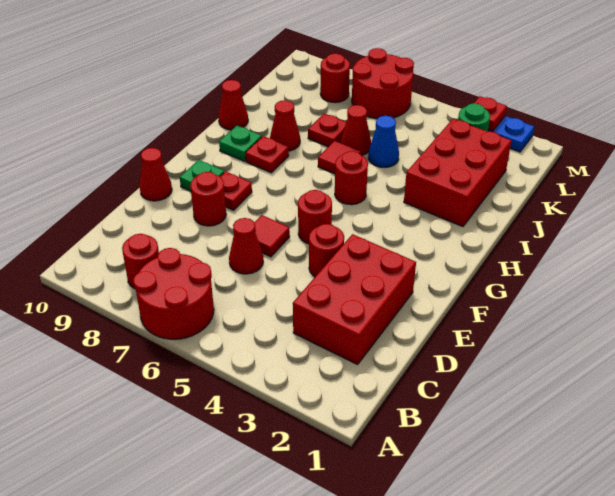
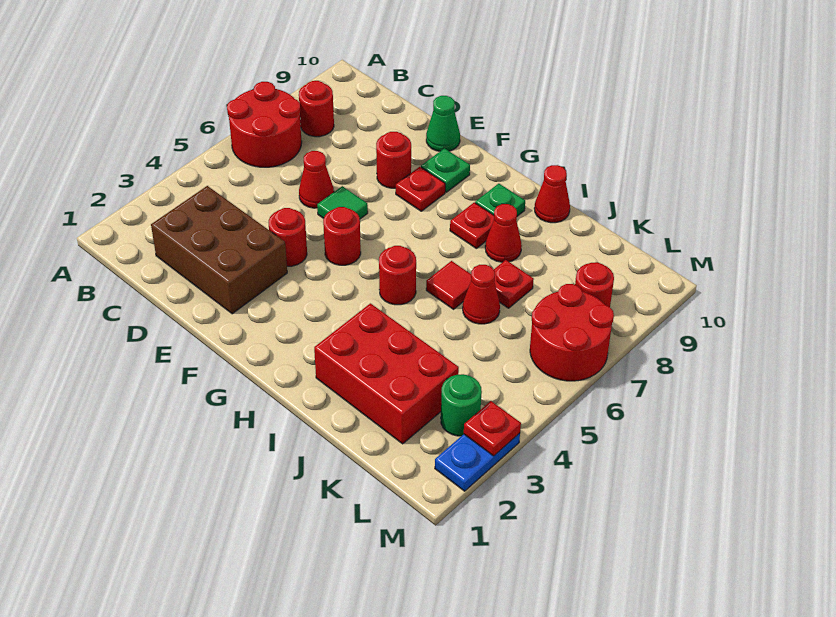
red 2x3 brick [293,234,416,364] -> brown 2x3 brick [151,186,287,314]
red 1x1 tile [254,215,290,257] -> green 1x1 tile [317,186,368,219]
red 1x1 cone [140,148,172,201] -> green 1x1 cone [426,96,460,151]
blue 1x1 cone [368,116,399,167] -> none

